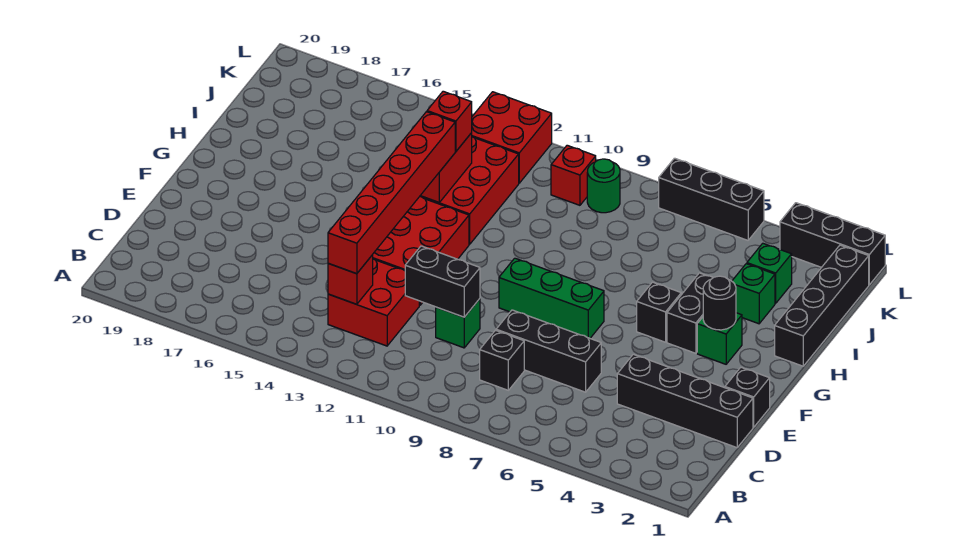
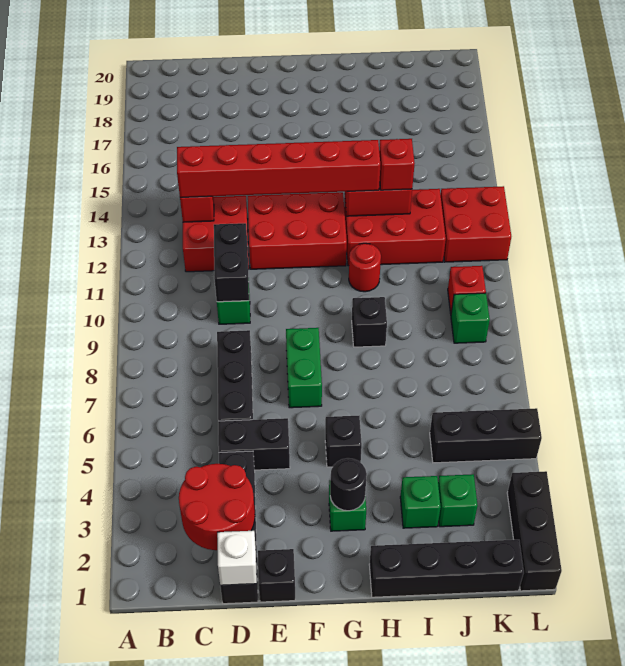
none -> red 2x2 round brick [179,464,255,550]
black 1x1 brick [480,330,524,390] -> black 1x1 brick moved to [352,297,387,347]
none -> white 1x1 brick [217,531,257,585]
green 1x3 brick [499,258,604,338] -> green 1x2 brick [286,328,322,408]
black 1x2 brick [667,273,713,353] -> black 1x2 brick moved to [218,418,290,470]
none -> red 1x1 round brick [349,243,381,292]
green 1x1 round brick [587,159,620,213] -> green 1x1 brick [451,293,490,343]
black 1x3 brick [659,158,764,240] -> black 1x3 brick turned to [430,408,542,463]

